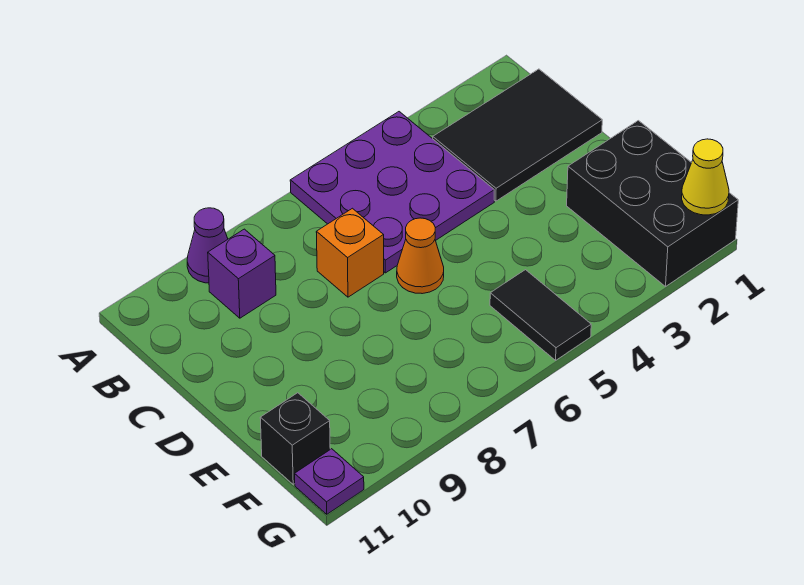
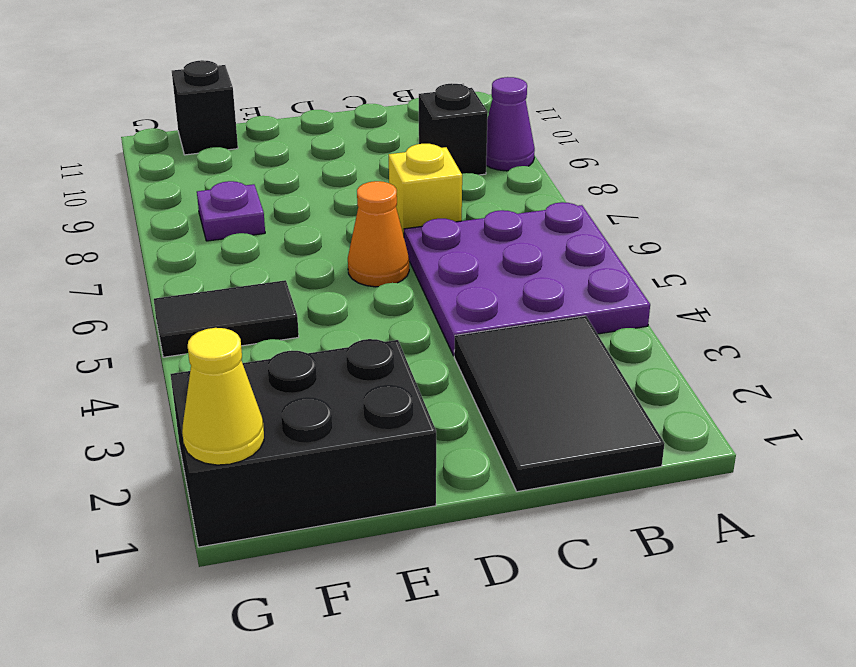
purple 1x1 brick [208,229,276,318] -> black 1x1 brick [419,83,488,175]
orange 1x1 brick [316,208,384,297] -> yellow 1x1 brick [389,144,462,236]
purple 1x1 plate [295,449,364,514] -> purple 1x1 plate moved to [197,181,265,241]

